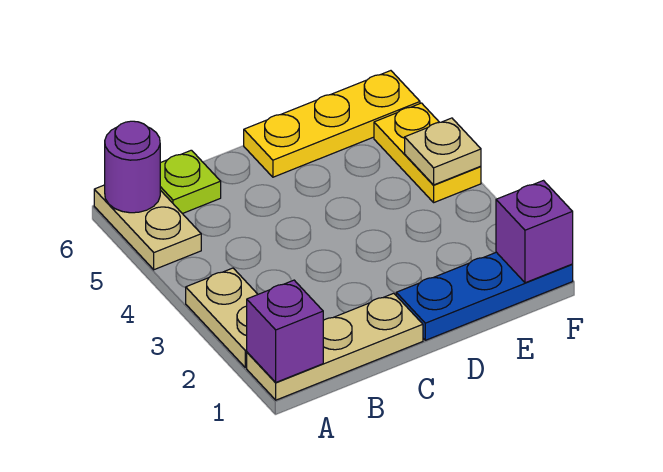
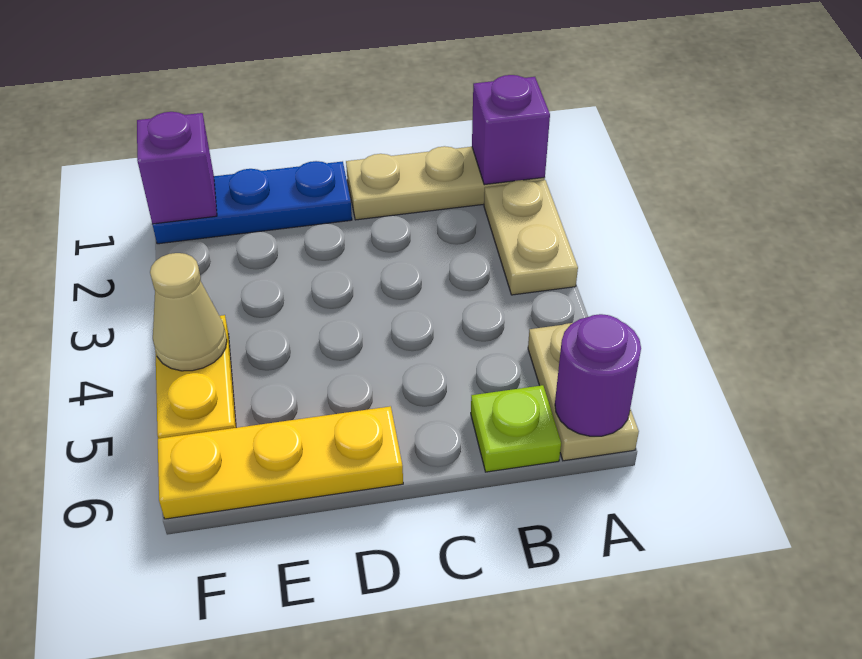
tan 1x1 plate [405,118,481,185] -> tan 1x1 cone [150,253,227,371]

